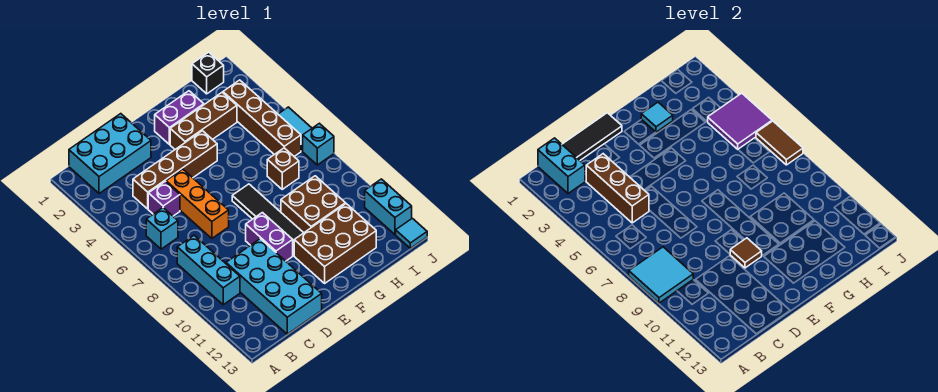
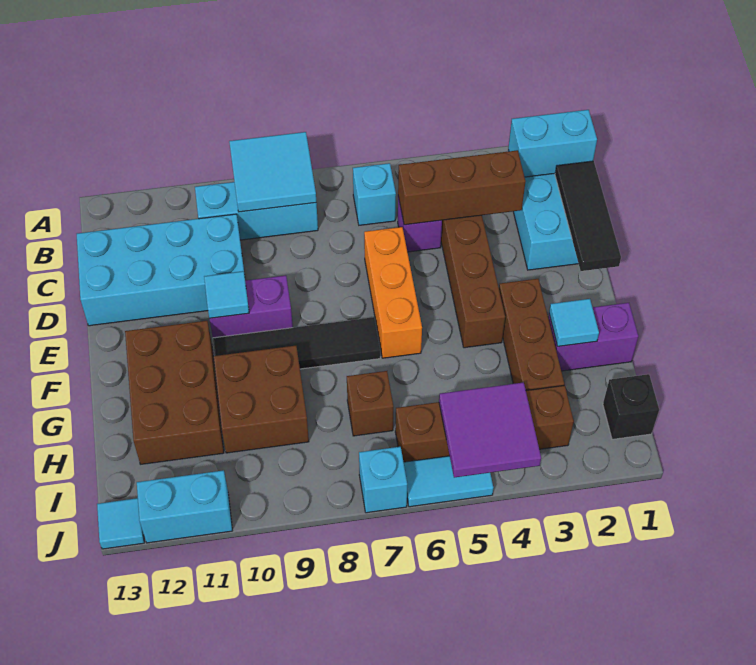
orange 1x3 brick [166,169,229,238] -> orange 1x3 brick turned to [364,227,422,358]
brown 1x1 tile [730,238,762,268] -> cyan 1x1 tile [204,271,249,318]
purple 1x2 brick [155,91,204,145] -> purple 1x2 brick turned to [548,303,638,371]
brown 1x2 tile [756,121,803,165] -> none

